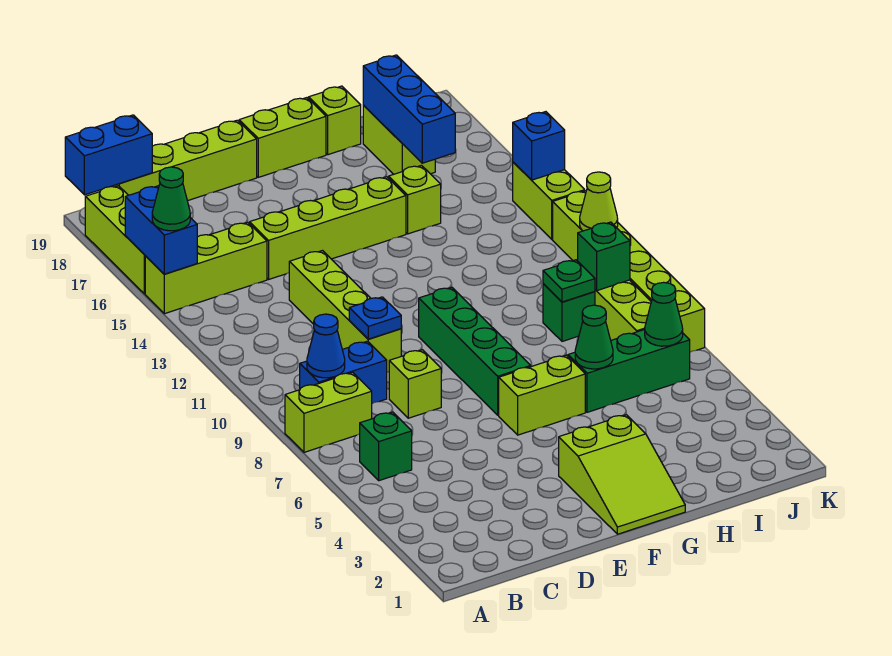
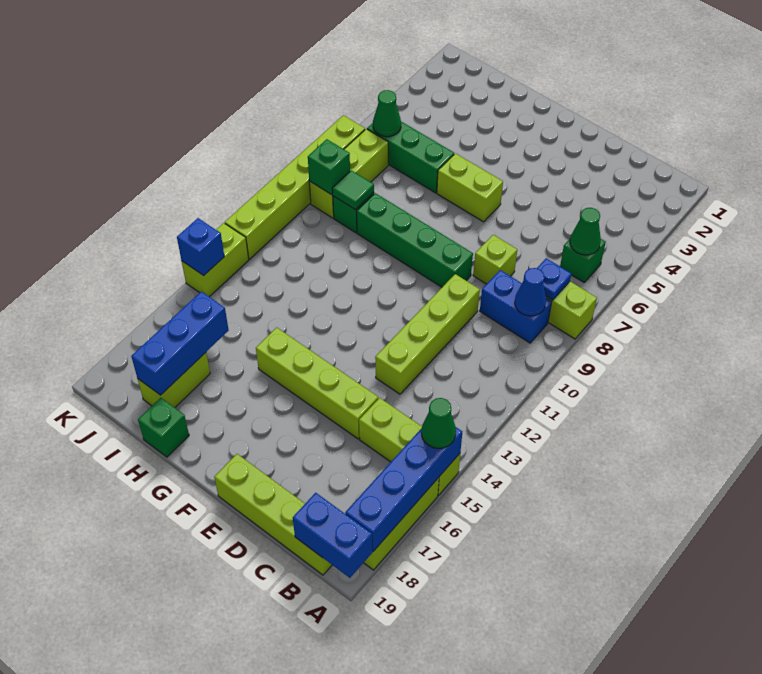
blue 1x2 brick [125,186,197,274] -> blue 1x4 brick [345,427,462,551]
blue 1x1 plate [349,297,401,339] -> blue 1x1 plate moved to [537,258,571,300]
lime 2x3 slope [559,415,685,534] -> none
green 1x4 brick [419,287,531,415] -> green 1x4 brick turned to [357,193,473,287]
lime 1x2 brick [239,98,326,177] -> none
green 1x1 cone [575,305,613,369] -> green 1x1 cone moved to [570,208,601,255]
lime 1x1 brick [389,165,441,234] -> none
lime 1x1 brick [309,86,361,155] -> green 1x1 brick [138,398,189,457]
green 1x1 plate [543,260,595,302] -> green 1x1 tile [332,170,374,210]
lime 1x1 cone [580,172,618,231] -> none

